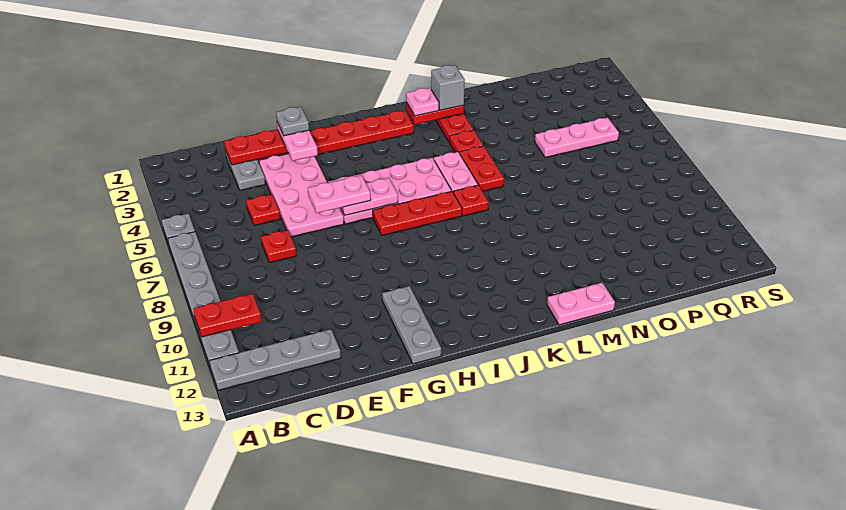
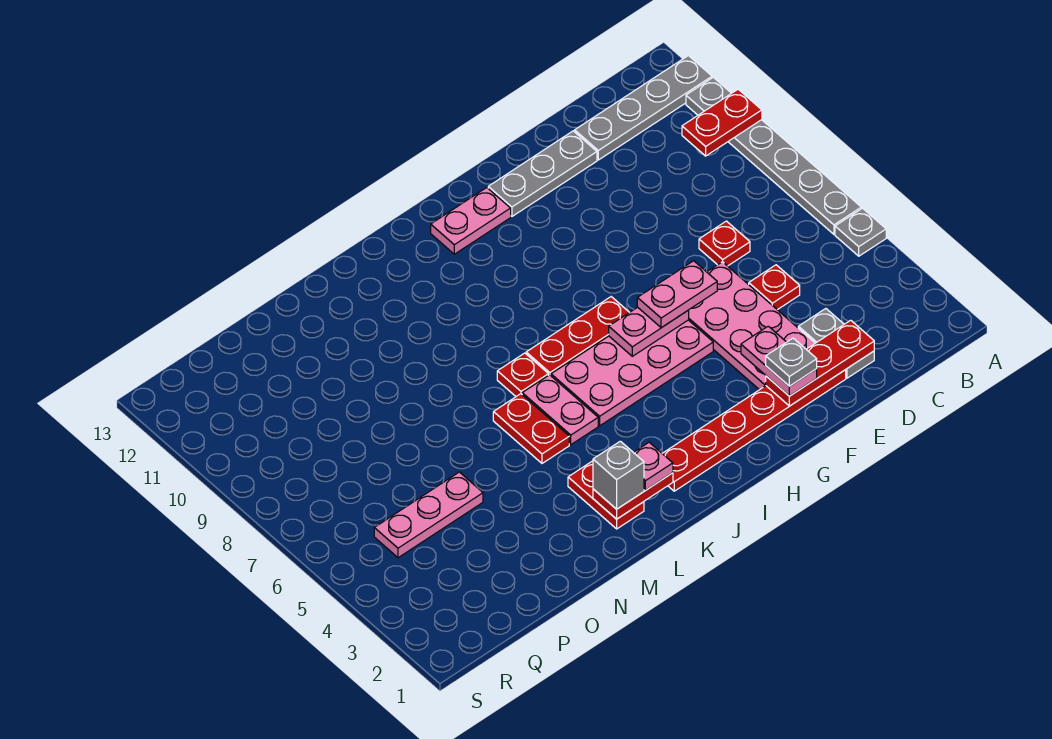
grey 1x3 plate [382,286,441,364] -> grey 1x3 plate turned to [488,131,597,216]
red 1x1 plate [450,130,483,153] -> none
pink 1x2 plate [547,283,615,325] -> pink 1x2 plate moved to [431,188,511,254]

